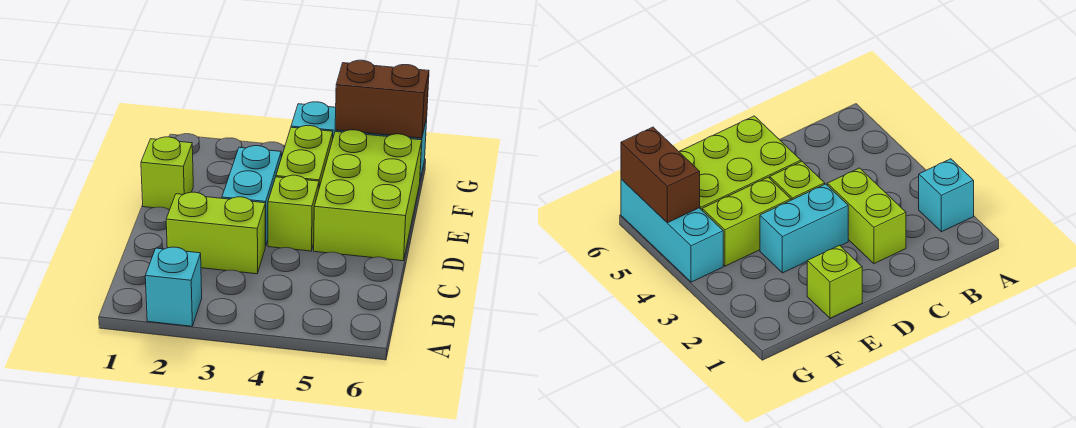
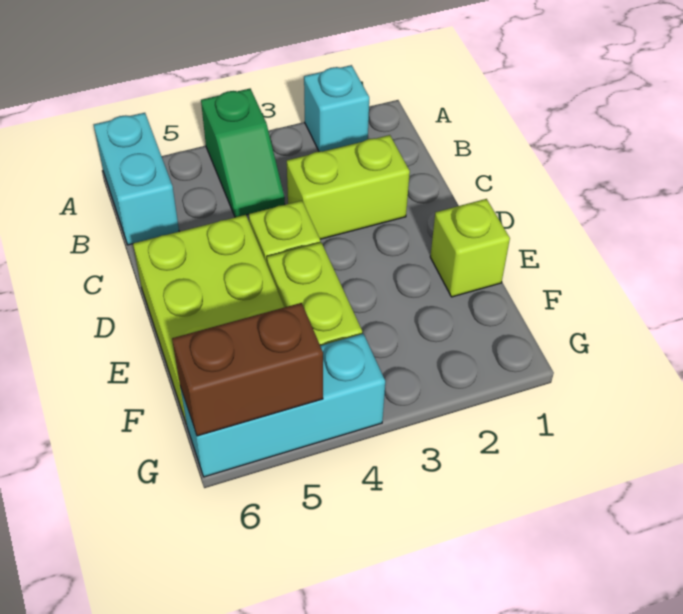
none -> green 1x2 slope [201,89,285,217]
cyan 1x2 brick [222,146,281,246] -> cyan 1x2 brick moved to [94,113,179,245]

